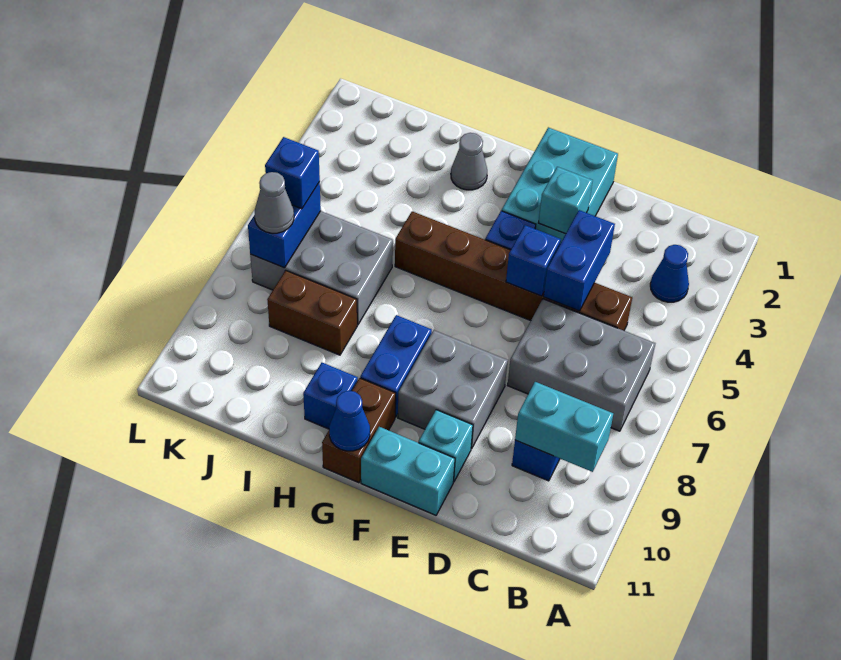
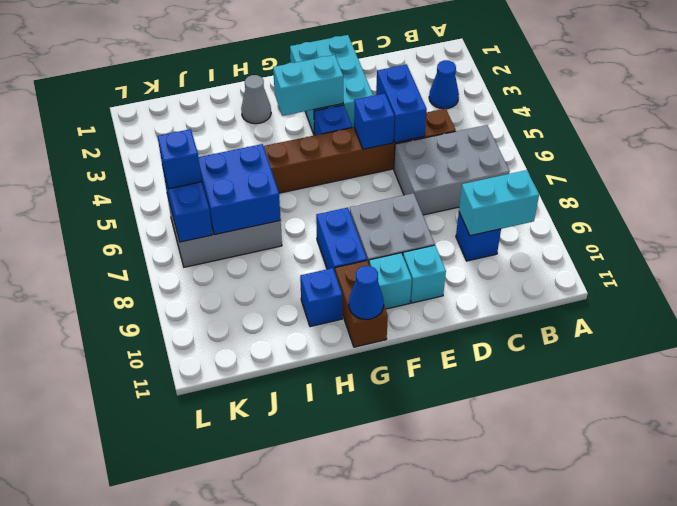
cyan 1x1 brick [539,167,593,234] -> cyan 1x1 brick moved to [369,253,412,309]
cyan 1x2 brick [361,427,455,515] -> cyan 1x2 brick moved to [273,55,343,116]
none -> blue 2x2 brick [198,144,281,235]
brown 1x2 brick [267,270,357,355] -> none
grey 1x1 cone [255,172,294,233] -> none

